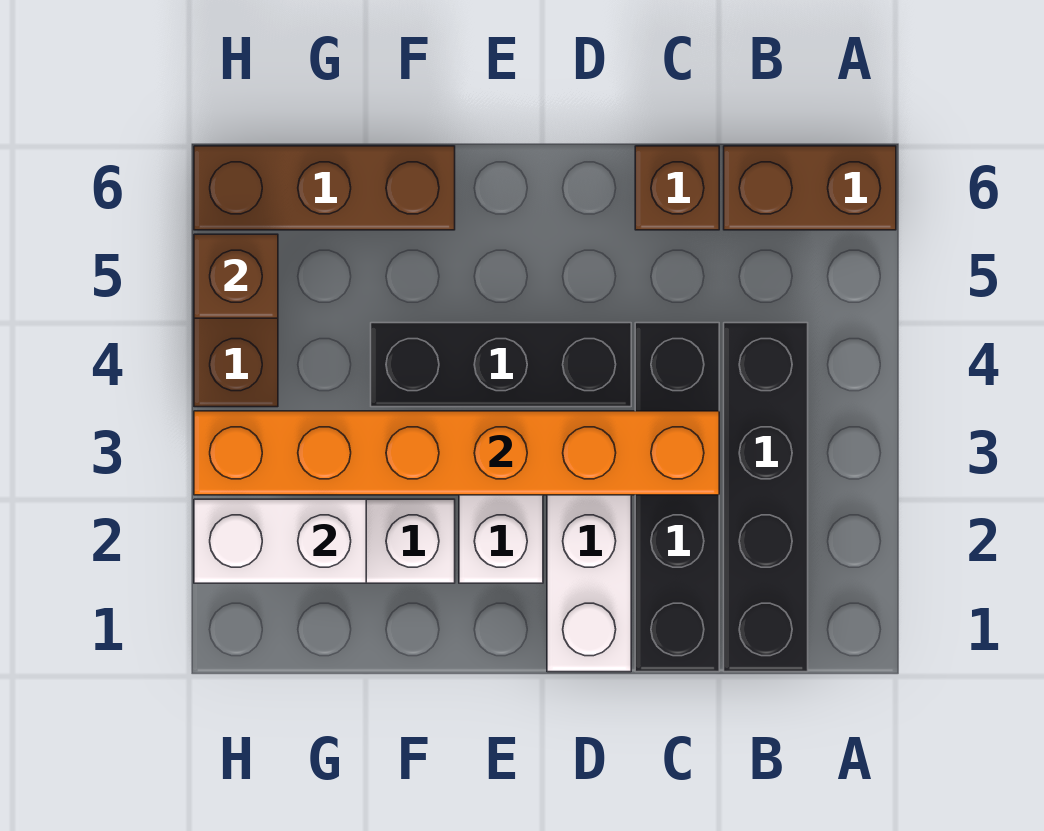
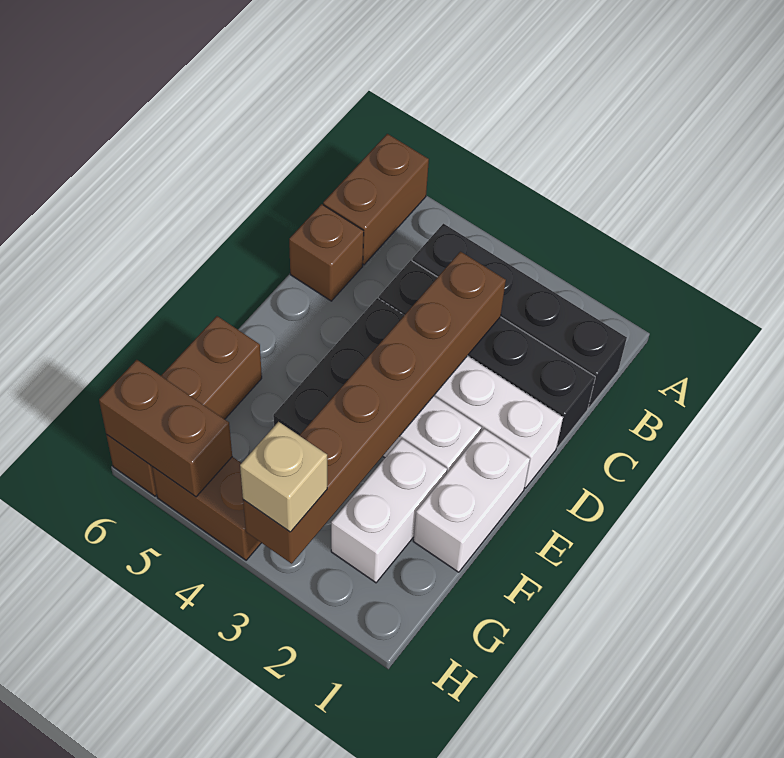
orange 1x6 brick [194,411,719,495] -> brown 1x6 brick [243,252,506,564]
white 1x2 brick [194,499,366,583] -> white 1x2 brick moved to [413,429,530,572]
none -> tan 1x1 brick [240,422,327,532]
brown 1x1 brick [194,234,278,318] -> brown 1x2 brick [99,360,232,497]

